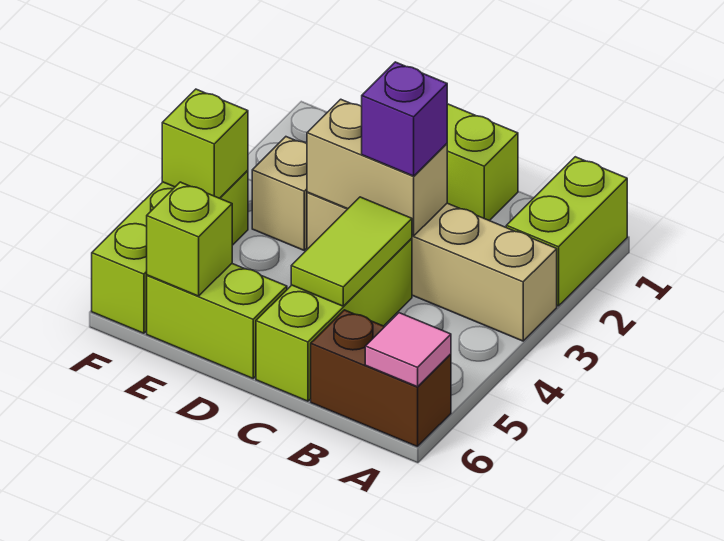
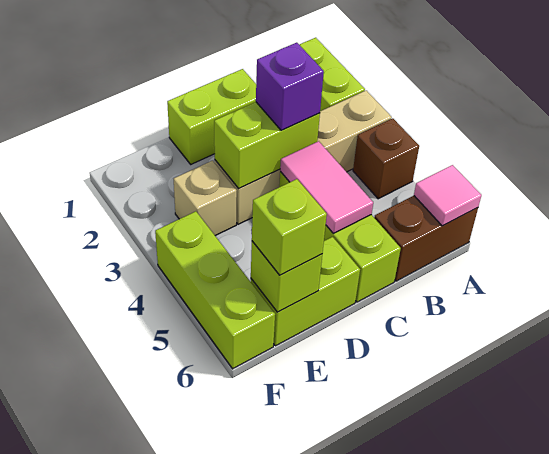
none -> brown 1x1 brick [353,118,419,199]
tan 1x2 brick [307,99,447,236] -> lime 1x2 brick [214,102,320,189]
lime 1x2 tile [291,197,412,306] -> pink 1x2 tile [280,141,373,233]
lime 1x1 brick [162,89,248,198] -> lime 1x1 brick moved to [252,179,327,275]

